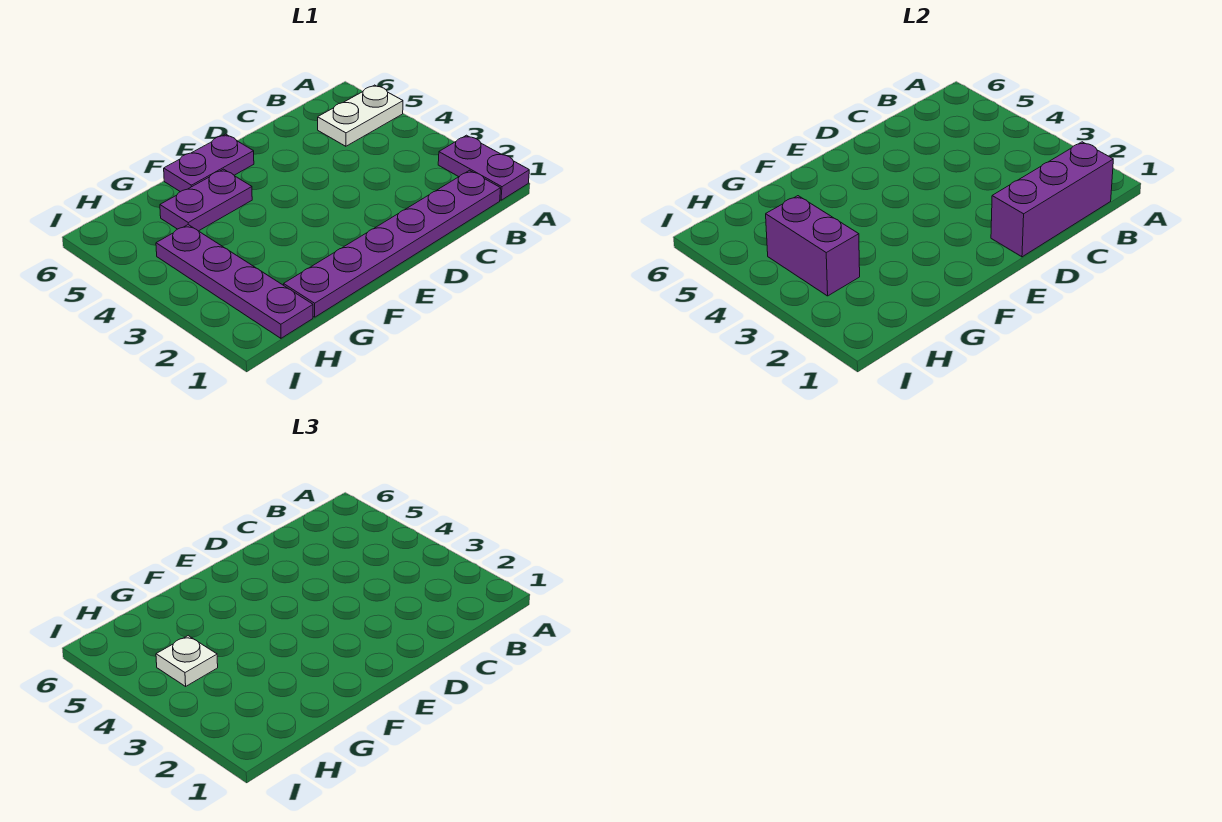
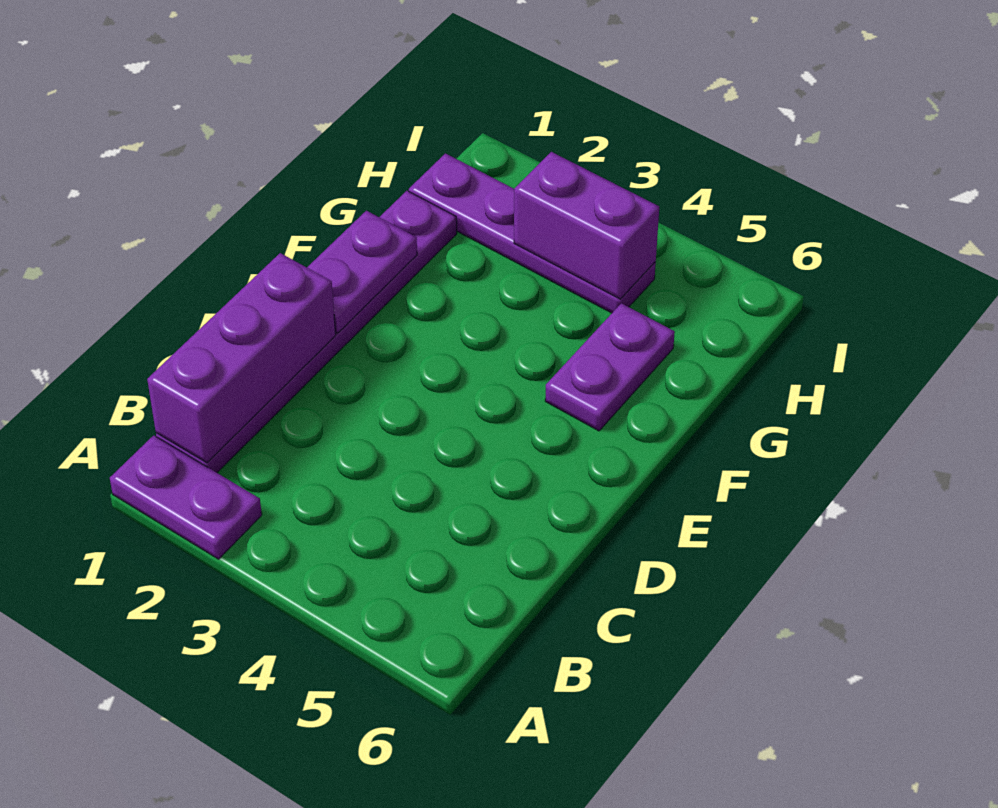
white 1x2 plate [318,85,403,146] -> none
purple 1x2 plate [164,134,254,192] -> purple 1x2 plate moved to [307,211,417,333]
white 1x1 plate [156,636,218,686] -> none

